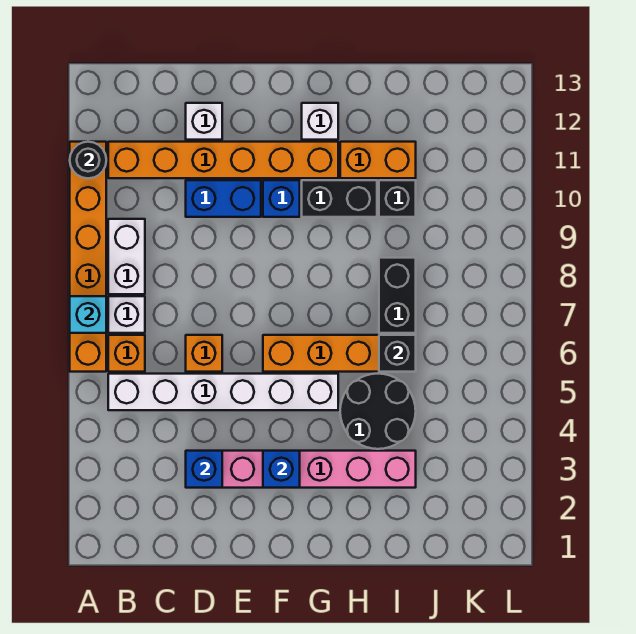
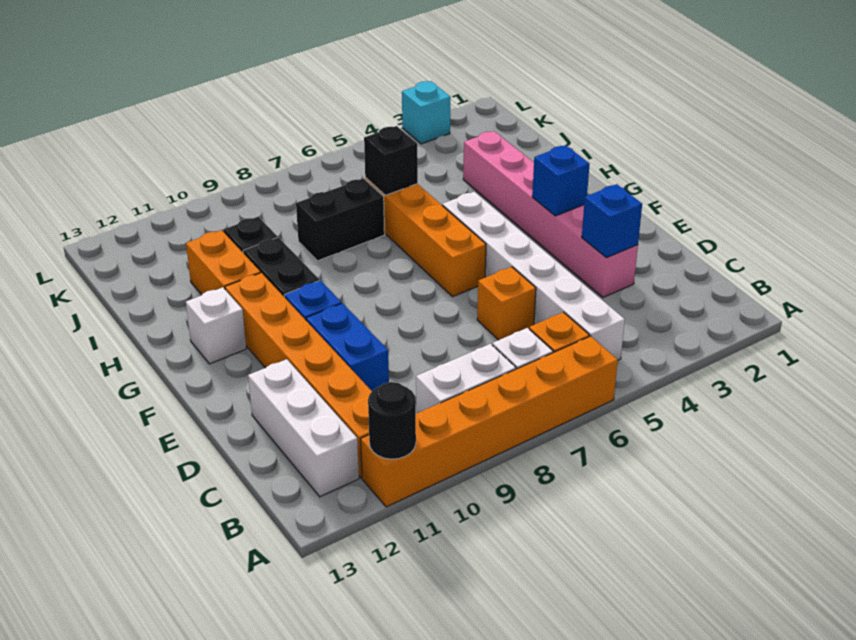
cyan 1x1 brick [70,296,106,333] -> cyan 1x1 brick moved to [402,81,450,144]
white 1x1 brick [186,103,222,140] -> white 1x3 brick [248,359,359,497]
black 2x2 round brick [340,374,416,449] -> none

